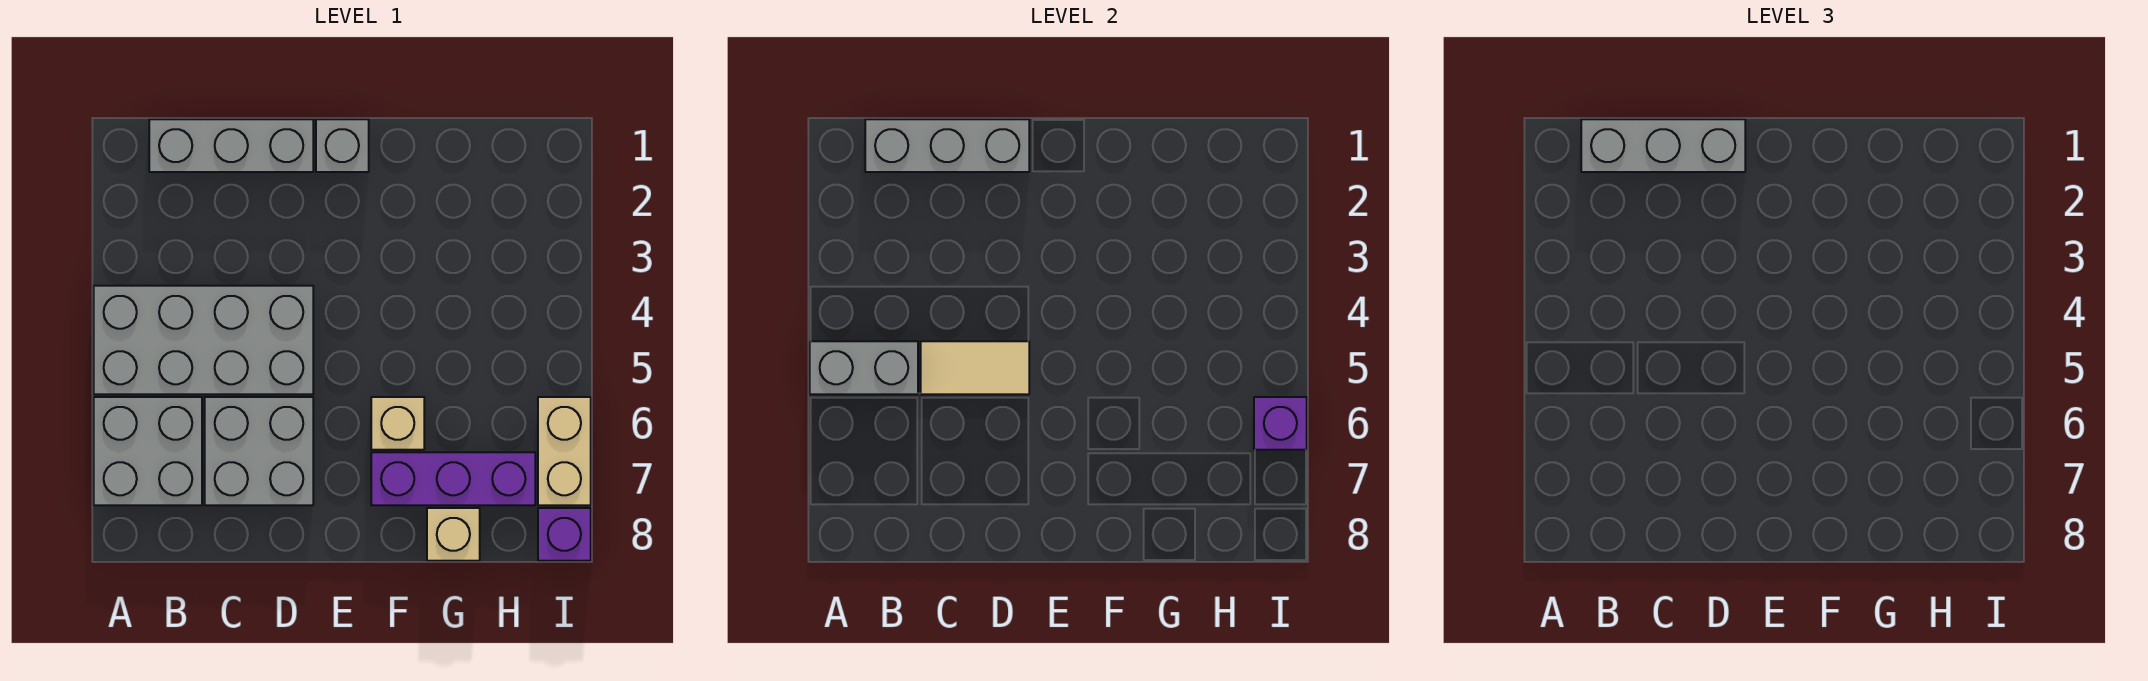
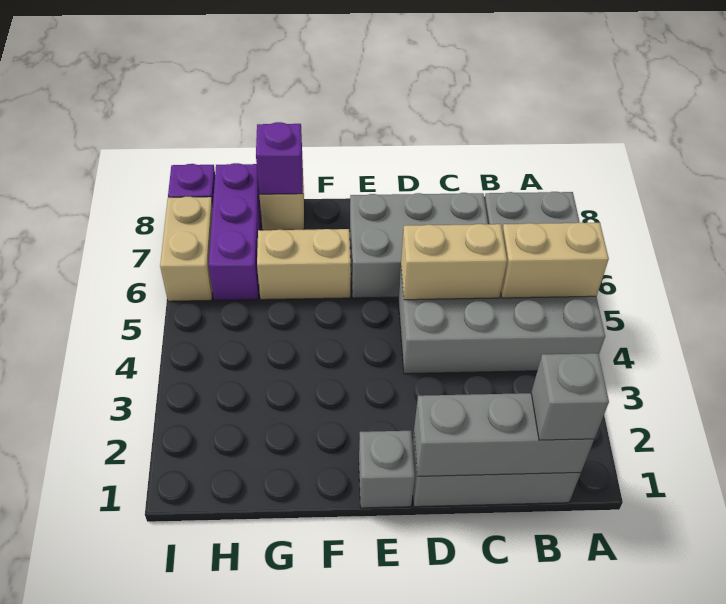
grey 1x2 brick [810,341,918,394] -> tan 1x2 brick [501,223,609,298]
grey 1x3 brick [1581,119,1745,172] -> grey 1x1 brick [531,353,609,440]
tan 1x2 tile [921,341,1029,394] -> tan 1x2 brick [401,224,507,300]
grey 2x2 brick [205,397,313,505] -> grey 2x3 brick [350,193,488,298]
tan 1x1 brick [371,397,424,450] -> tan 1x2 brick [257,229,351,300]
purple 1x3 brick [371,452,535,505] -> purple 1x3 brick turned to [209,163,261,300]
purple 1x1 brick [1254,397,1307,450] -> purple 1x1 brick moved to [256,122,303,194]

